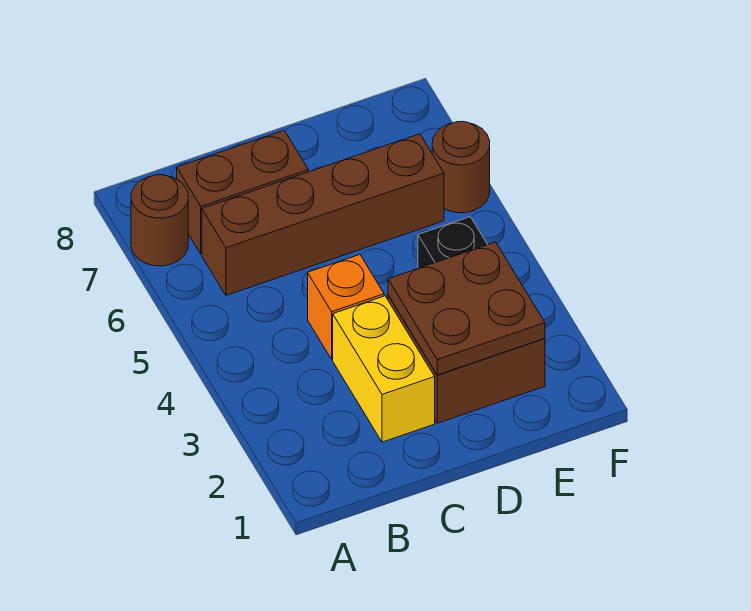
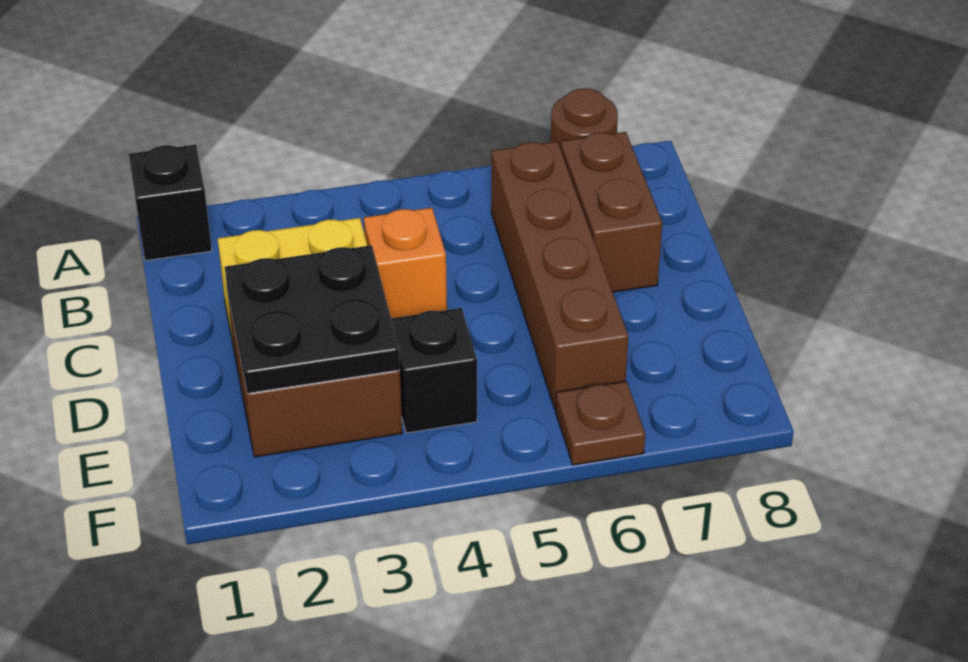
none -> black 1x1 brick [129,145,212,261]
brown 2x2 plate [388,242,545,375] -> black 2x2 plate [225,245,400,393]
brown 1x1 round brick [432,121,490,213] -> brown 1x1 plate [556,381,645,465]

